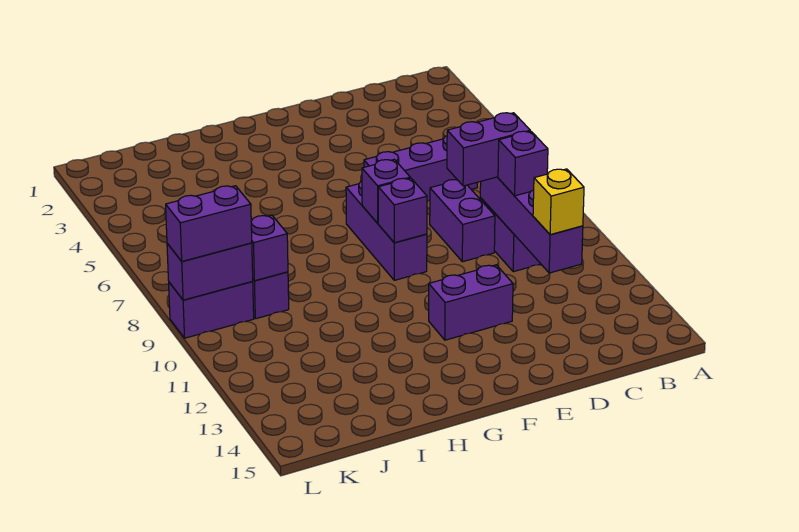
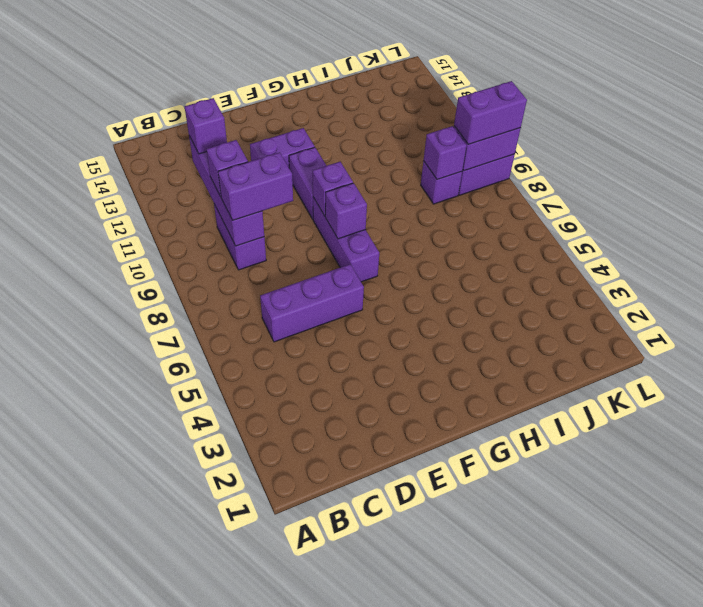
yellow 1x1 brick [533,169,584,235] -> purple 1x1 brick [185,98,227,154]
purple 1x2 brick [430,180,495,262] -> purple 1x2 brick moved to [289,147,326,219]

